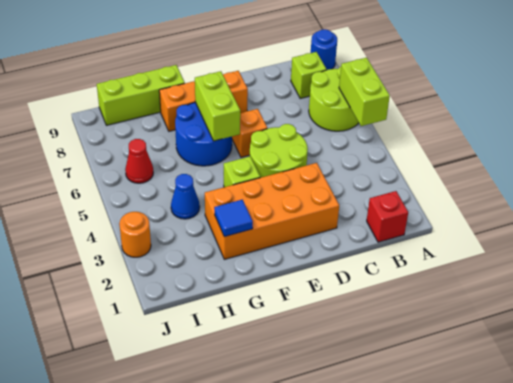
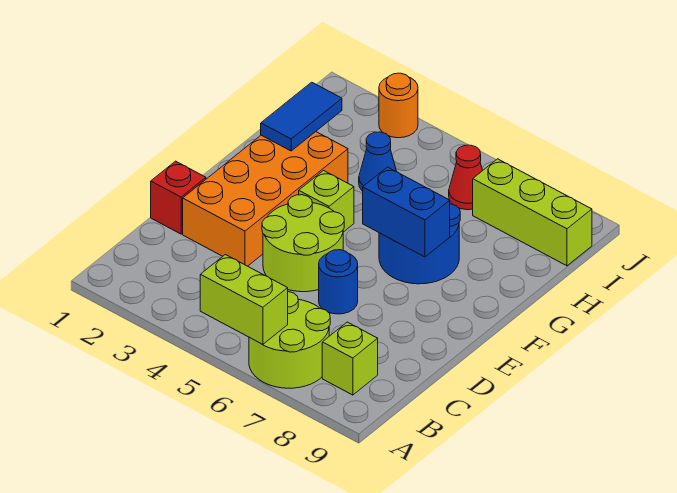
blue 1x1 round brick [311,29,337,70] -> blue 1x1 round brick moved to [319,250,358,314]
red 1x1 brick [367,191,408,242] -> red 1x1 brick moved to [151,161,206,234]
orange 1x1 brick [232,109,267,157] -> none
orange 1x3 brick [159,71,248,131] -> none
lime 1x2 brick [195,71,240,141] -> blue 1x2 brick [363,167,450,257]
blue 1x1 tile [214,200,253,237] -> blue 1x2 tile [261,82,342,151]
lime 1x3 brick [97,65,185,125] -> lime 1x3 brick turned to [473,159,592,266]

